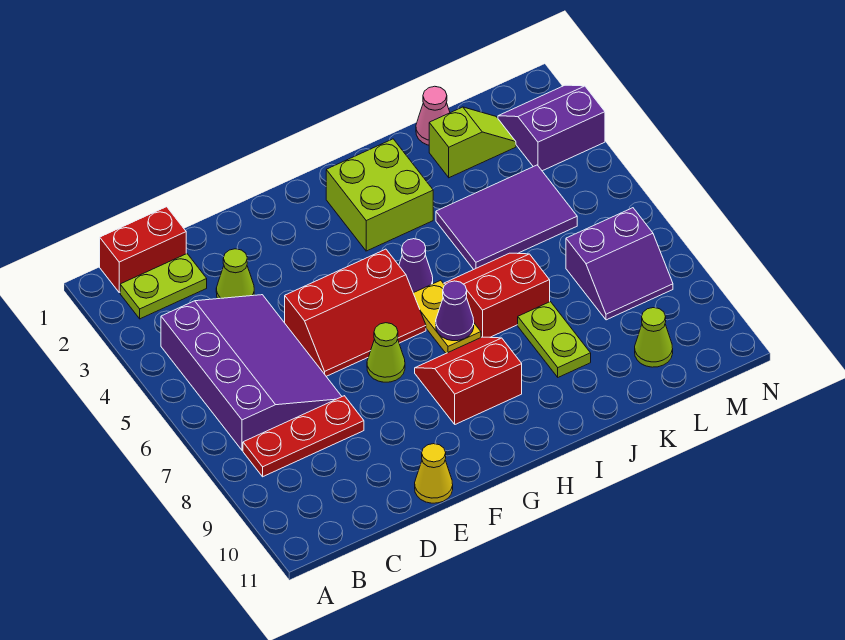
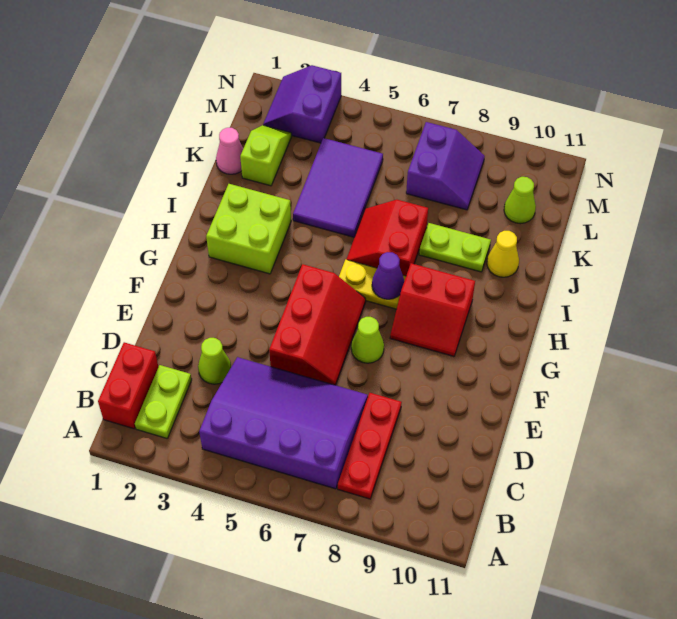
yellow 1x1 cone [415,444,453,503] -> yellow 1x1 cone moved to [487,231,519,277]
red 2x2 slope [415,337,522,424] -> red 2x2 slope turned to [390,263,475,356]
purple 1x1 cone [399,239,433,293] -> none

